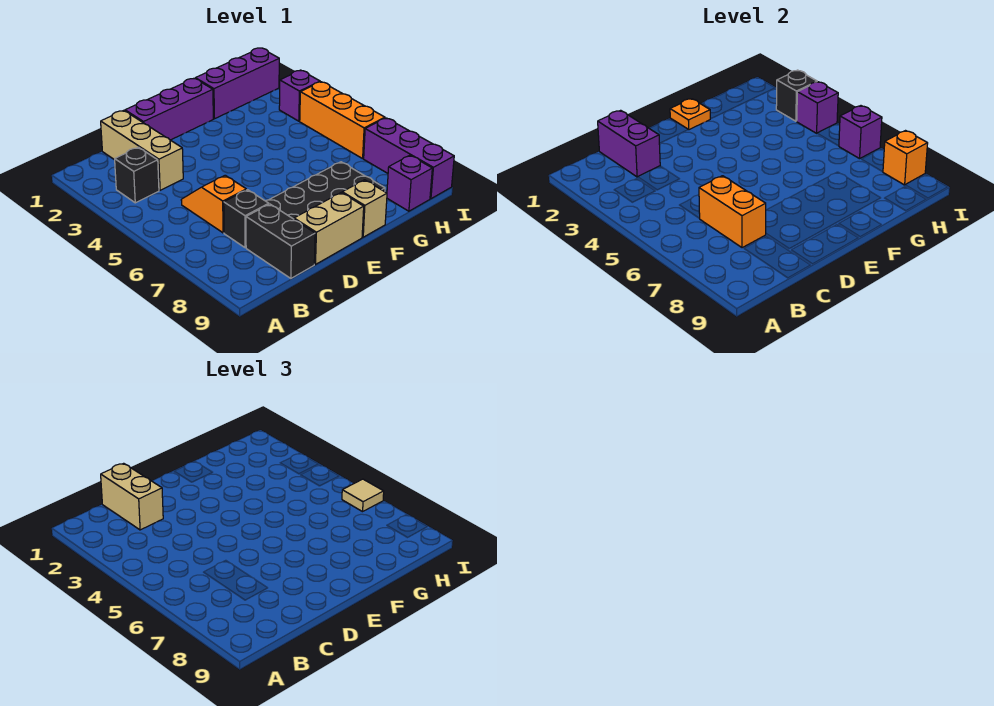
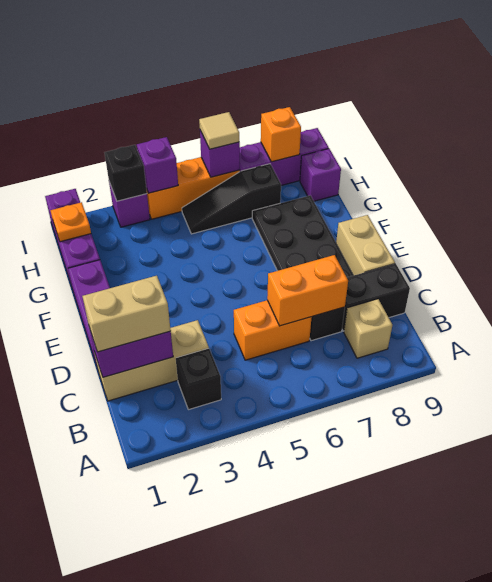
orange 1x2 slope [181,175,246,233] -> orange 1x2 brick [234,300,312,360]
orange 1x1 plate [670,99,710,130] -> orange 1x1 plate moved to [51,202,91,242]
tan 1x1 brick [342,180,387,237] -> tan 1x1 brick moved to [344,299,392,358]
none -> black 1x3 slope [182,164,281,234]

